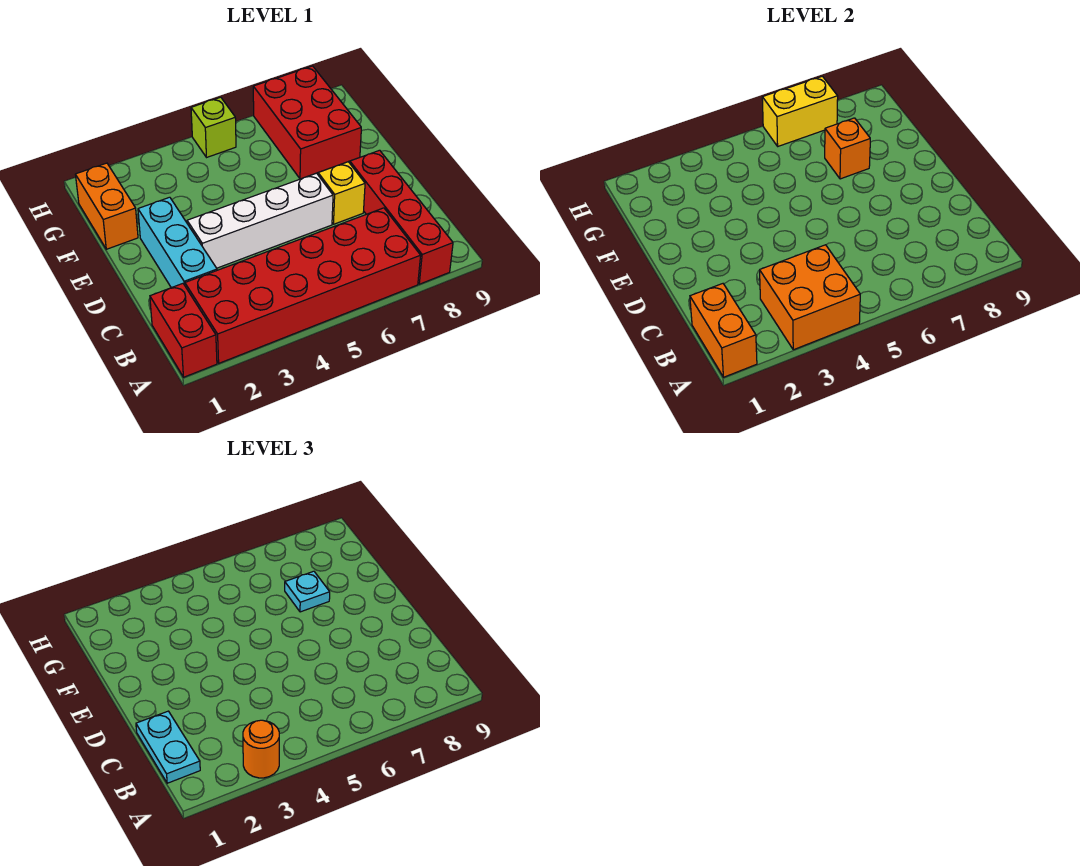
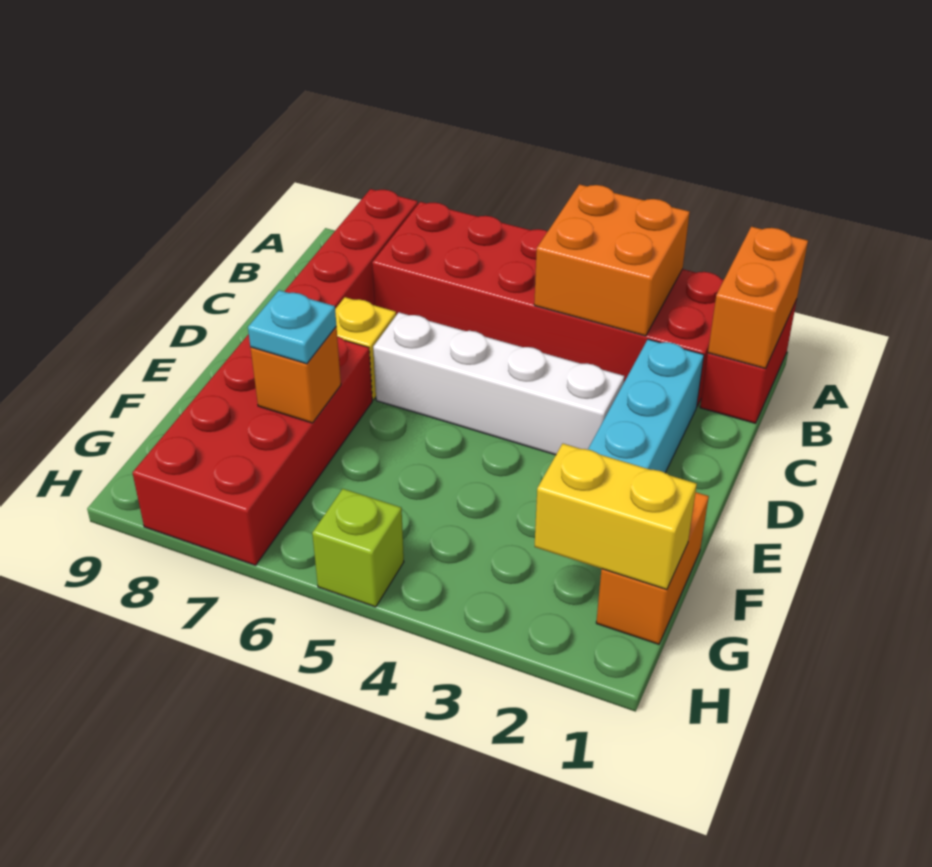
orange 1x1 round brick [243,720,279,778] -> none
cyan 1x2 plate [136,711,200,783] -> none
red 2x3 brick [253,66,361,179] -> red 2x4 brick [133,334,372,565]
yellow 1x2 brick [762,76,838,146] -> yellow 1x2 brick moved to [535,444,697,590]

